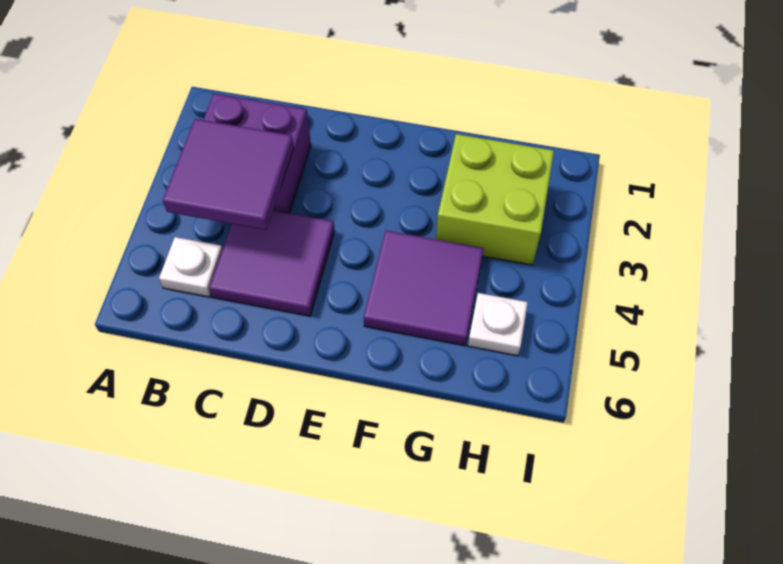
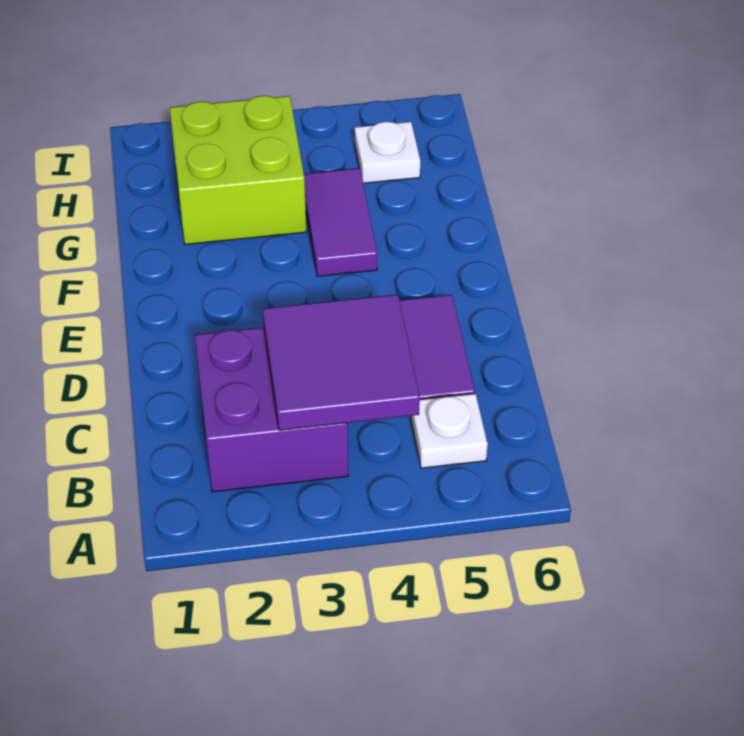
purple 2x2 tile [363,231,484,346] -> purple 1x2 tile [304,168,377,276]

